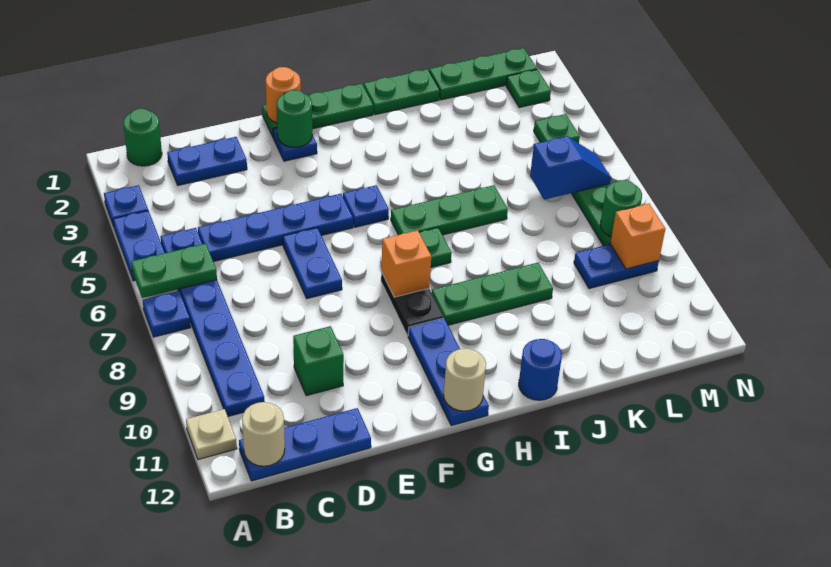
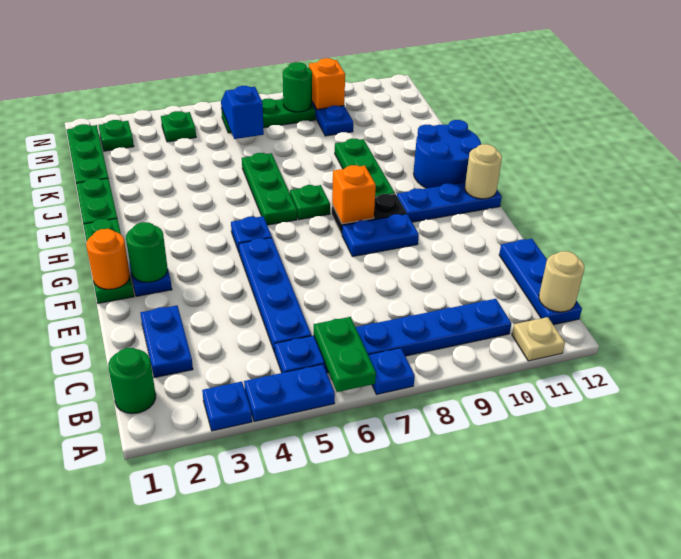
green 1x1 brick [293,326,344,396] -> none
blue 1x2 plate [283,228,342,299] -> blue 1x2 plate moved to [342,214,419,257]
blue 1x1 round brick [519,339,562,400] -> blue 2x2 round brick [413,120,481,188]

